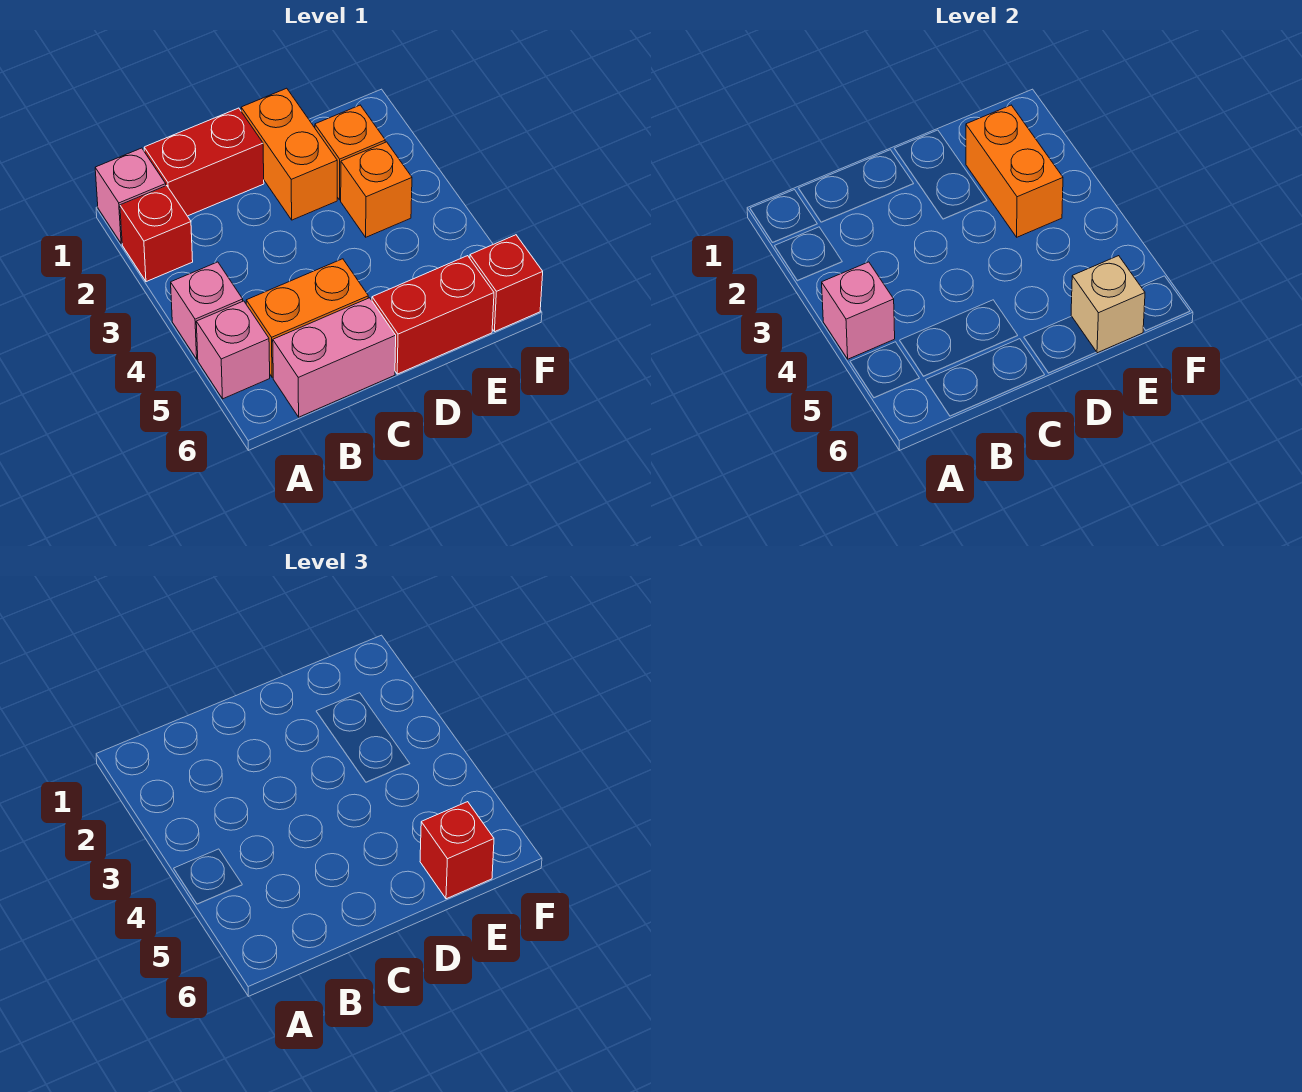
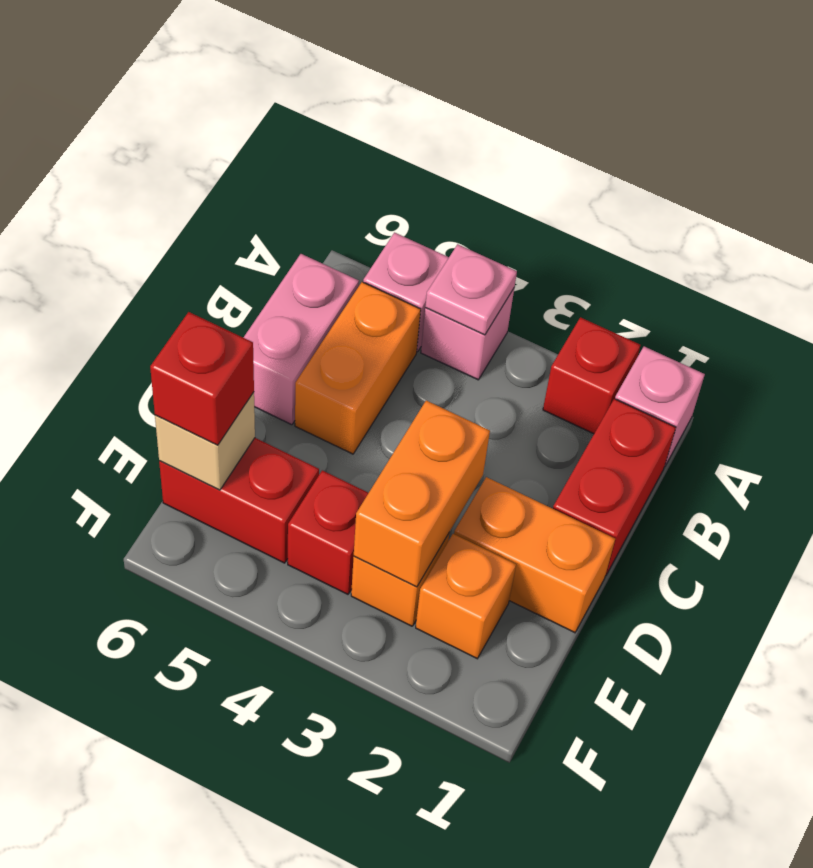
pink 1x1 brick [822,262,895,359] -> pink 1x1 plate [425,244,517,335]
red 1x2 brick [372,256,494,374] -> red 1x2 brick turned to [159,438,319,563]
orange 1x2 brick [966,105,1063,237] -> orange 1x2 brick turned to [354,401,490,587]
red 1x1 brick [470,235,543,332] -> red 1x1 brick moved to [288,470,368,594]

